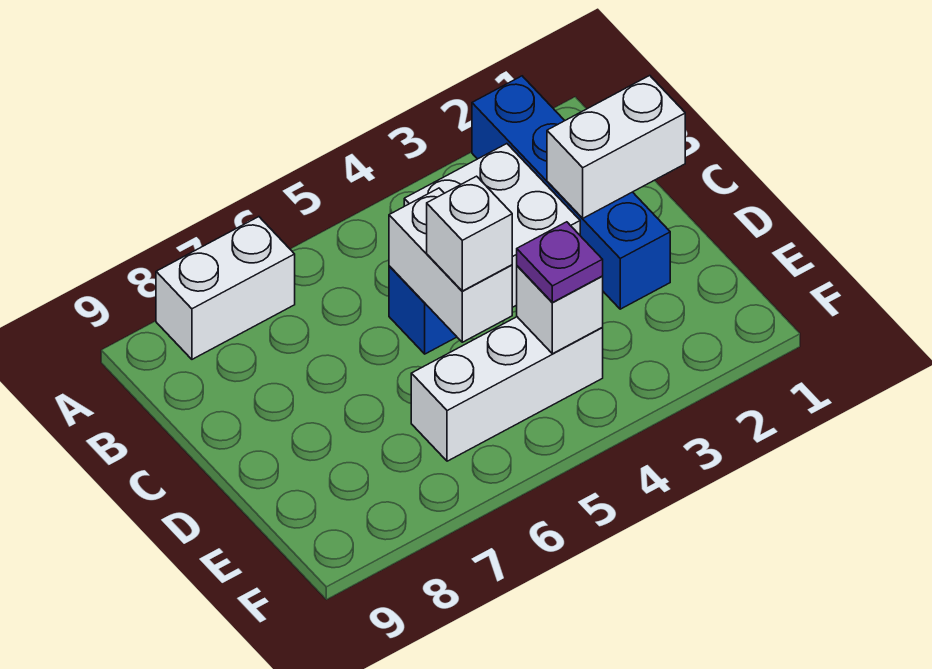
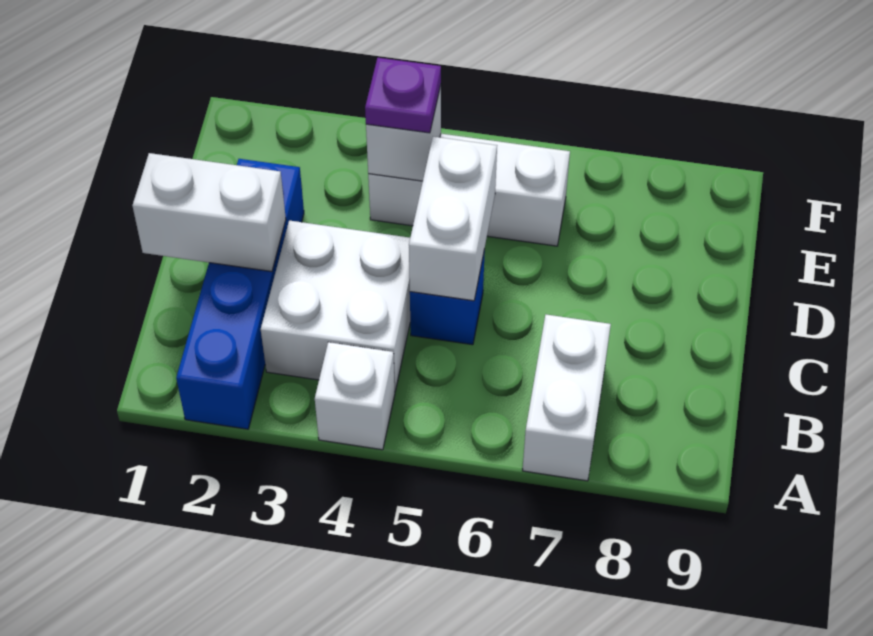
white 1x2 brick [156,217,295,359] -> white 1x2 brick turned to [523,315,611,481]
white 1x1 brick [427,176,512,291] -> white 1x1 brick moved to [315,342,395,450]

